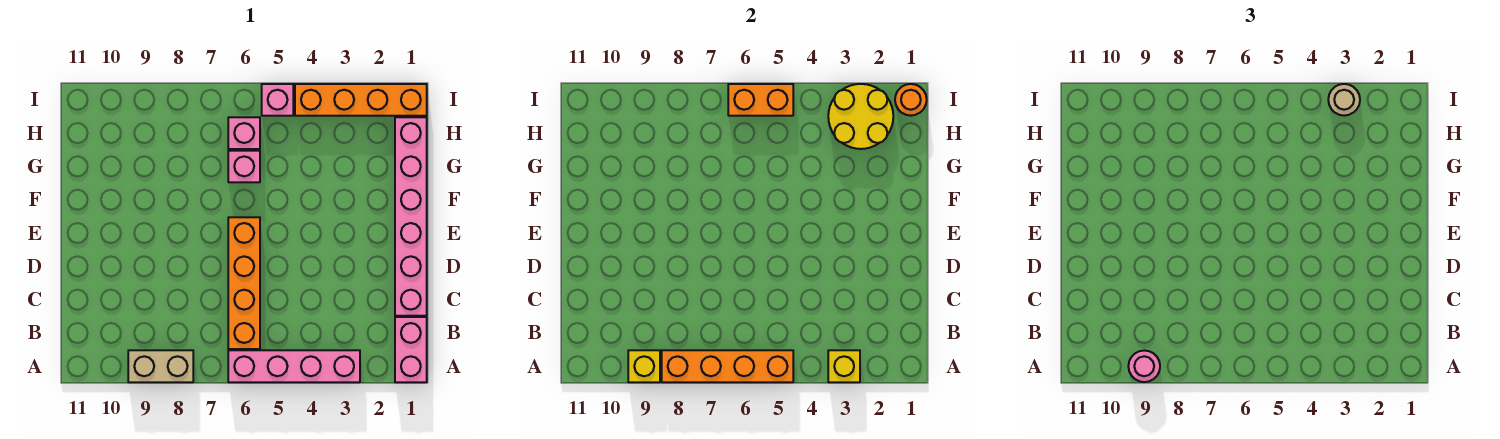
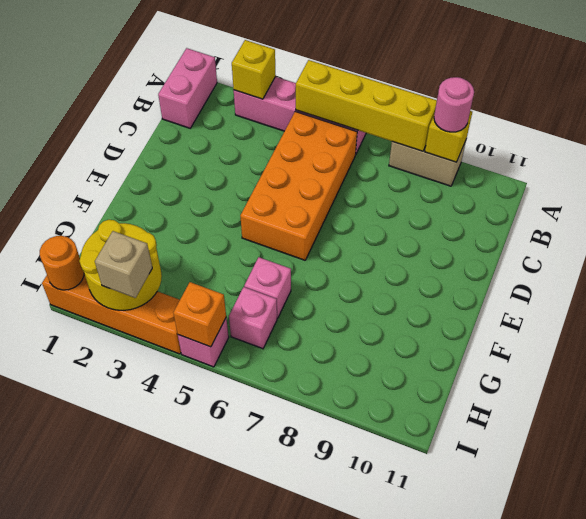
orange 1x4 brick [662,350,793,382] -> yellow 1x4 brick [296,60,437,151]
orange 1x4 brick [228,217,260,349] -> orange 2x4 brick [240,112,357,260]
pink 1x6 brick [395,117,427,316] -> none
tan 1x1 round brick [1328,84,1360,116] -> tan 1x1 brick [95,231,152,298]
orange 1x2 brick [728,84,793,116] -> orange 1x1 brick [173,282,226,347]

